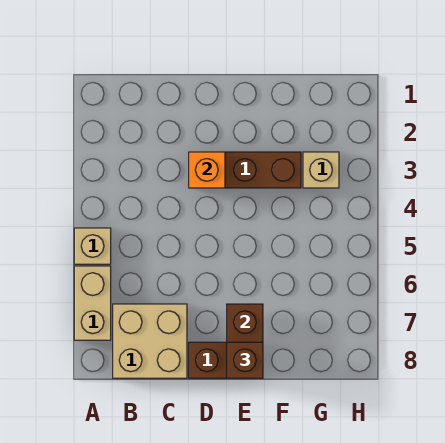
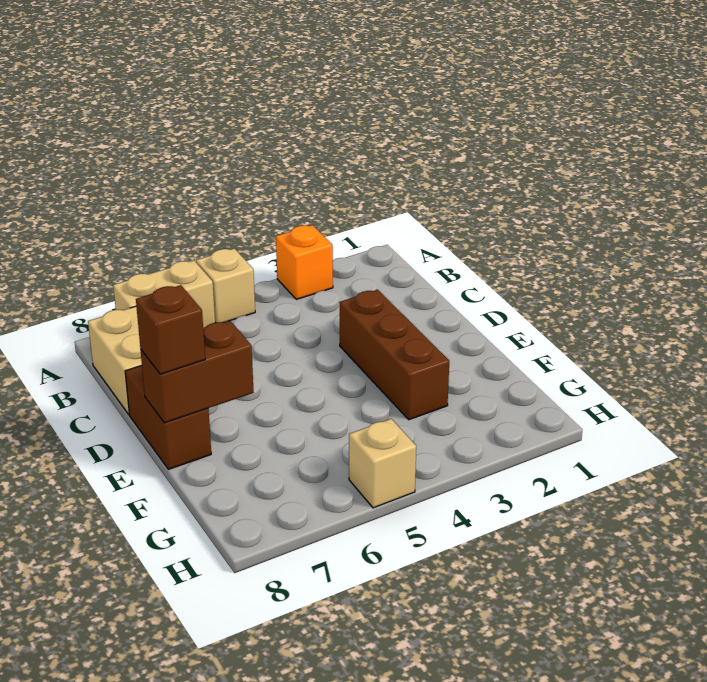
orange 1x1 brick [189,152,225,188] -> orange 1x1 brick moved to [276,225,333,299]
tan 1x1 brick [303,152,339,188] -> tan 1x1 brick moved to [349,419,416,508]

